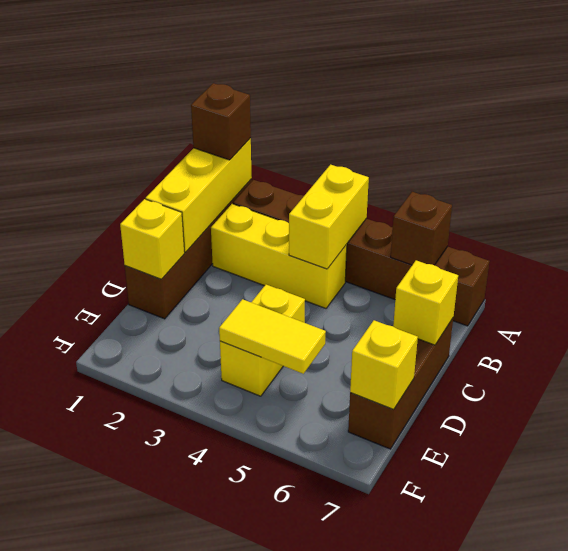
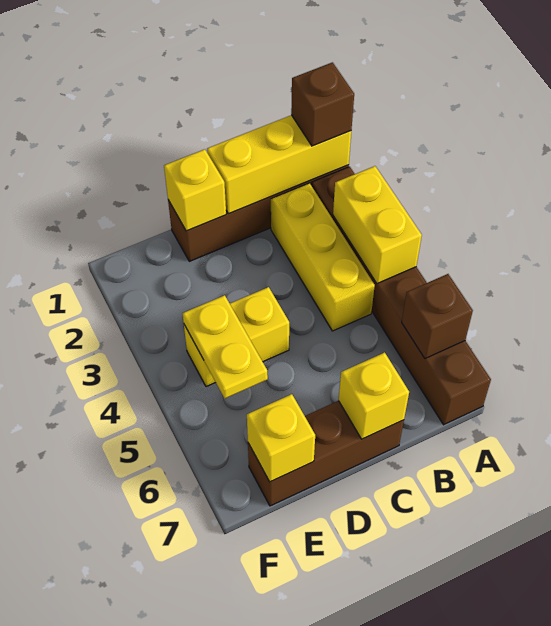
yellow 1x2 brick [289,165,369,269] -> yellow 1x2 brick turned to [333,166,422,284]
yellow 1x2 tile [219,299,326,374] -> yellow 1x2 plate [182,295,268,398]

